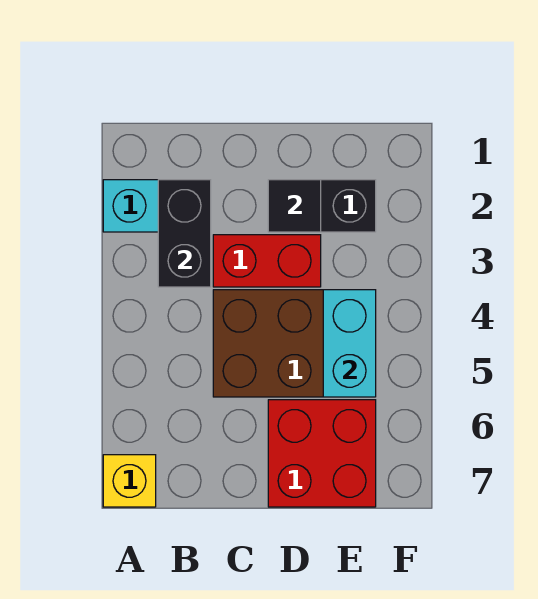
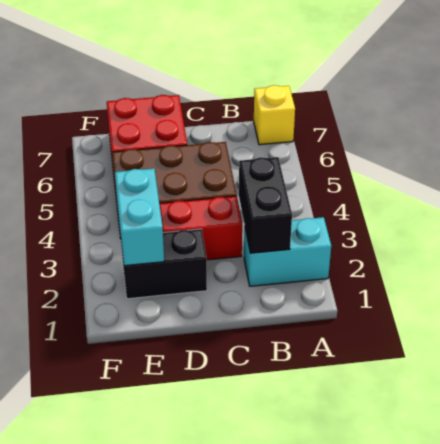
black 1x1 tile [268,180,321,232] -> none
cyan 1x2 brick [323,290,376,397] -> cyan 1x2 brick moved to [115,168,164,266]

